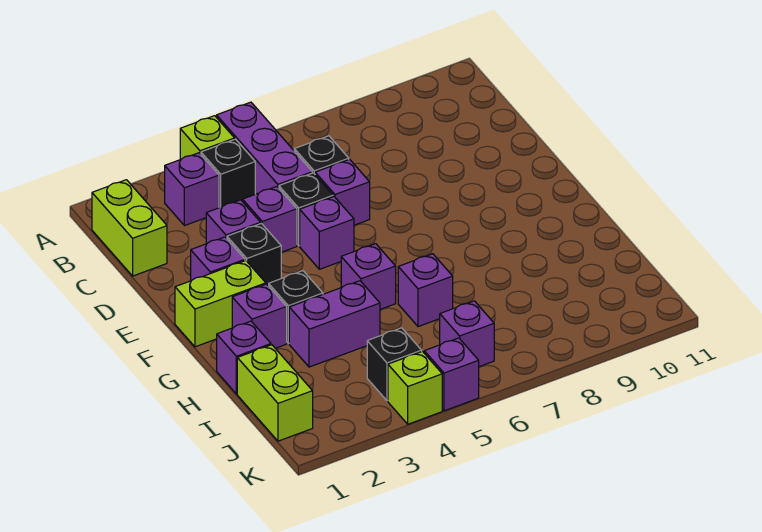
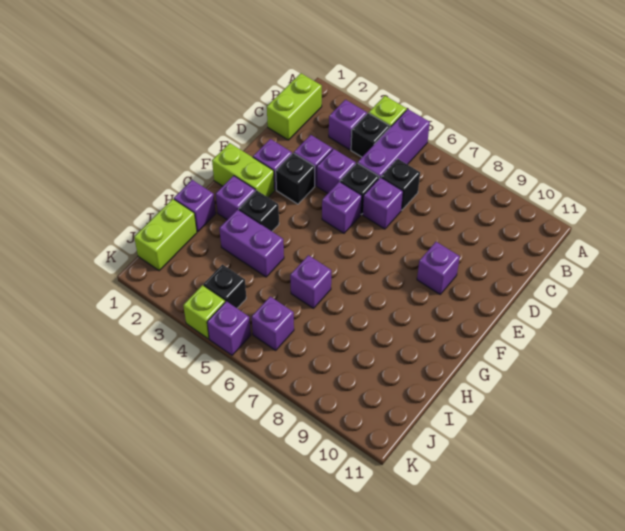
purple 1x1 brick [341,244,396,309] -> purple 1x1 brick moved to [417,242,460,294]

